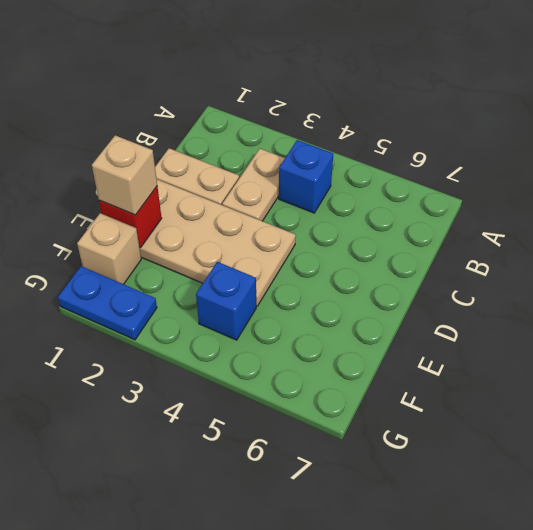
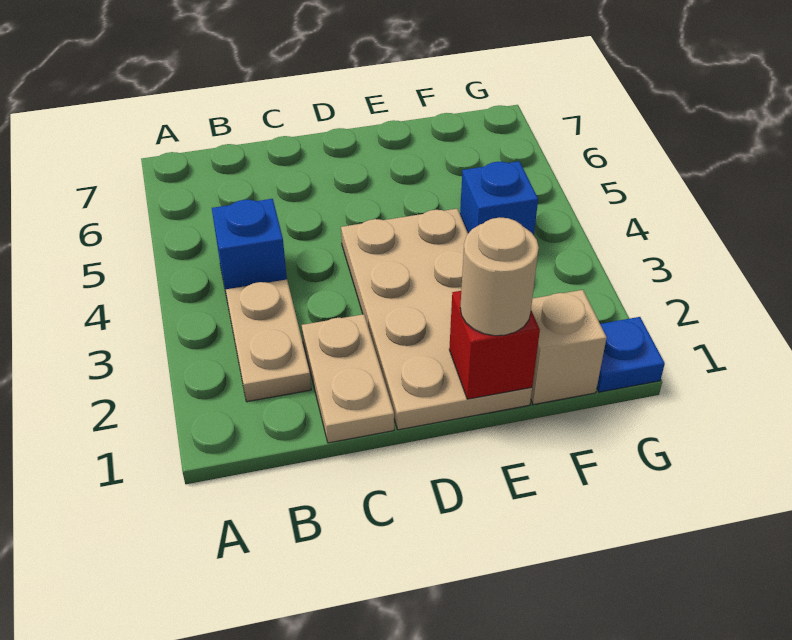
tan 1x2 plate [222,149,285,221] -> tan 1x2 plate turned to [226,280,311,402]
tan 1x1 brick [92,135,157,215] -> tan 1x1 round brick [460,217,539,336]
blue 1x2 plate [58,266,157,340] -> blue 1x1 plate [597,317,665,392]

